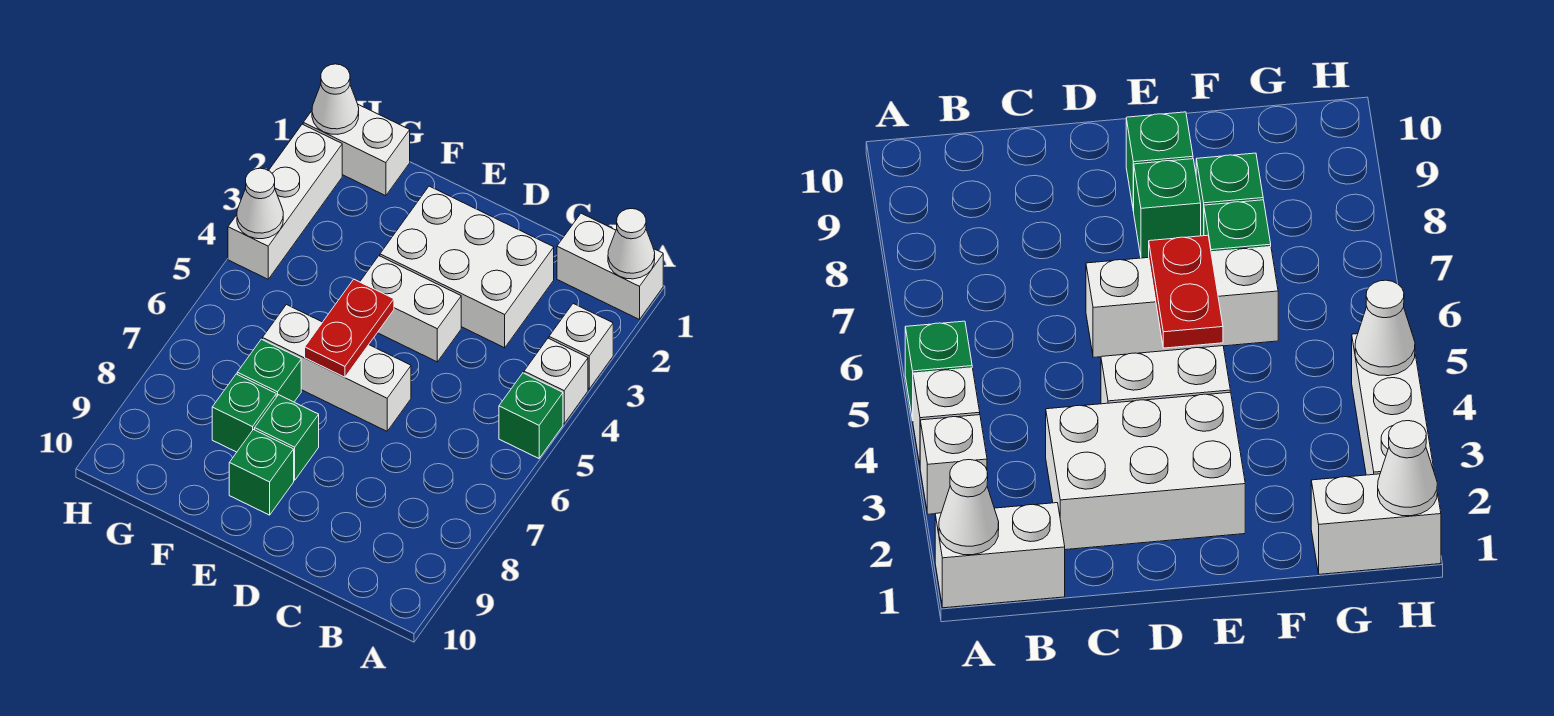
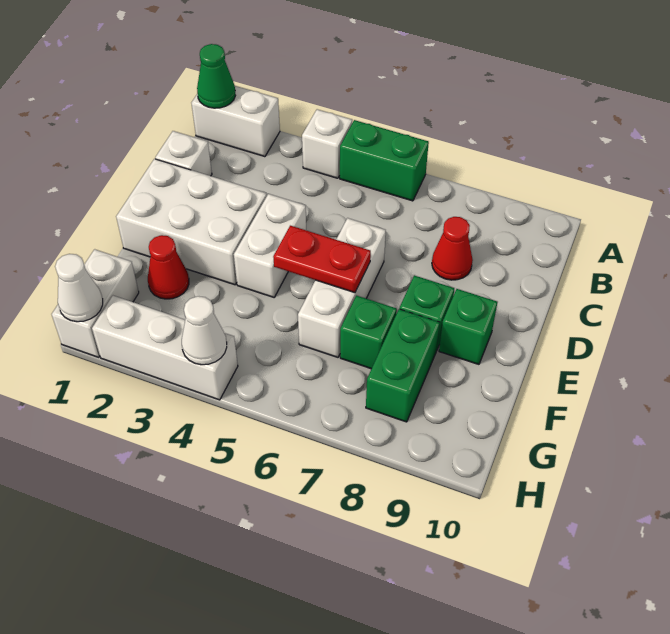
white 1x2 brick [557,213,663,320] -> white 1x2 brick turned to [192,86,280,157]
white 1x1 cone [608,209,655,279] -> green 1x1 cone [197,44,235,108]
white 1x1 brick [549,304,613,389] -> white 1x1 brick moved to [155,131,212,176]
green 1x1 brick [499,373,563,458] -> green 1x2 brick [340,120,429,201]
white 2x3 brick [380,186,554,348] -> white 2x3 brick turned to [116,159,267,285]
none -> red 1x1 cone [432,217,473,280]
none -> red 1x1 cone [148,235,189,299]
green 1x1 brick [212,374,276,452] -> green 1x2 brick [366,309,440,422]

